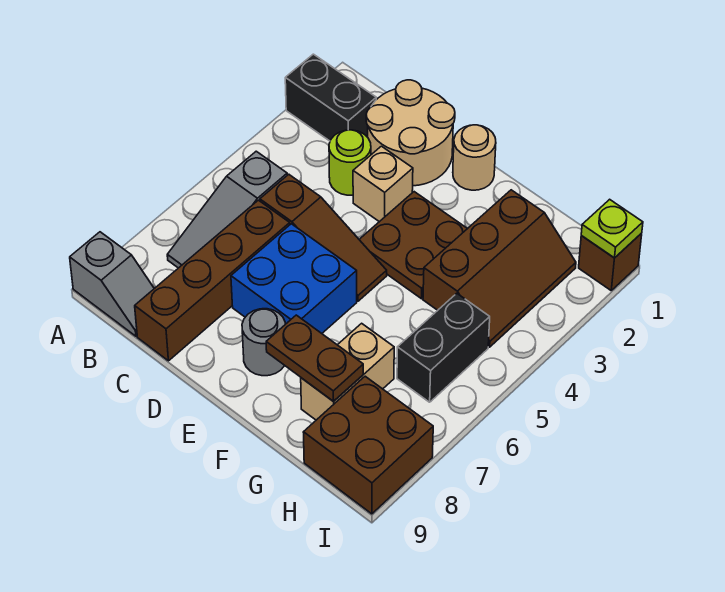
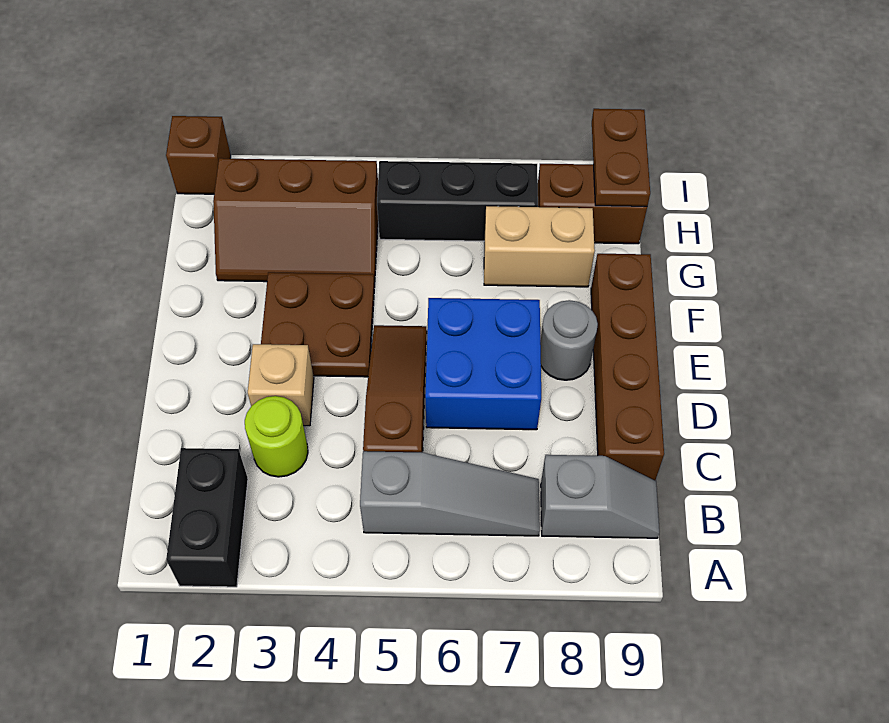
grey 1x2 slope [70,232,154,336] -> grey 1x2 slope turned to [541,455,659,538]
tan 2x2 round brick [366,80,455,186] -> none
brown 1x4 brick [135,200,290,361] -> brown 1x4 brick turned to [591,254,664,480]
tan 1x1 round brick [453,125,496,190] -> none
brown 1x2 plate [266,315,363,401] -> brown 1x2 plate moved to [592,109,650,206]
brown 2x3 slope [423,190,576,347] -> brown 2x3 slope turned to [213,158,378,283]
black 1x2 brick [397,293,490,402] -> black 1x3 brick [377,161,538,241]
brown 2x2 brick [303,376,433,514] -> brown 1x2 brick [538,164,647,244]
lime 1x1 plate [581,199,643,258] -> none

